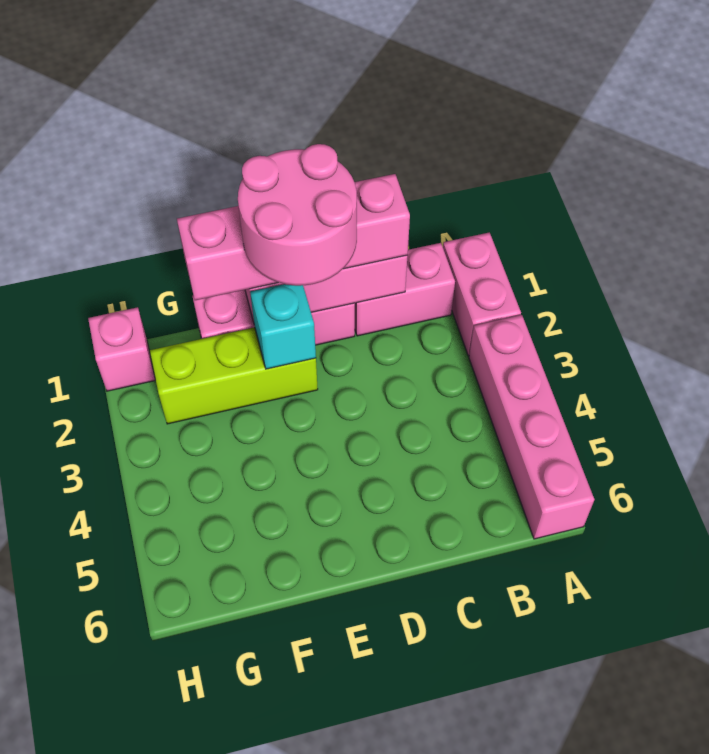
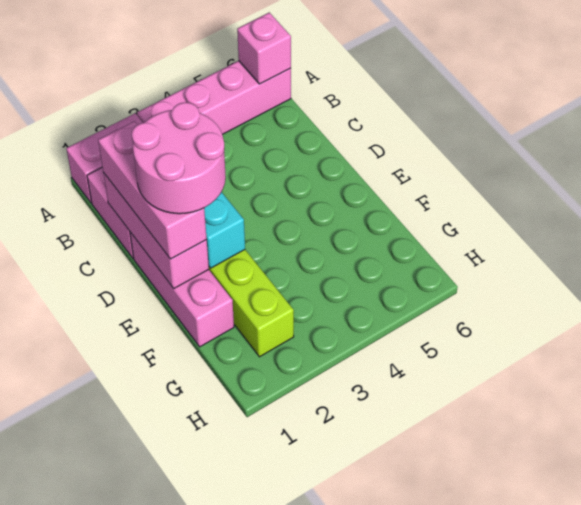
pink 1x4 brick [177,174,410,300] -> pink 1x3 brick [98,121,207,259]
pink 1x1 brick [88,307,155,391] -> pink 1x1 brick moved to [237,13,291,84]

